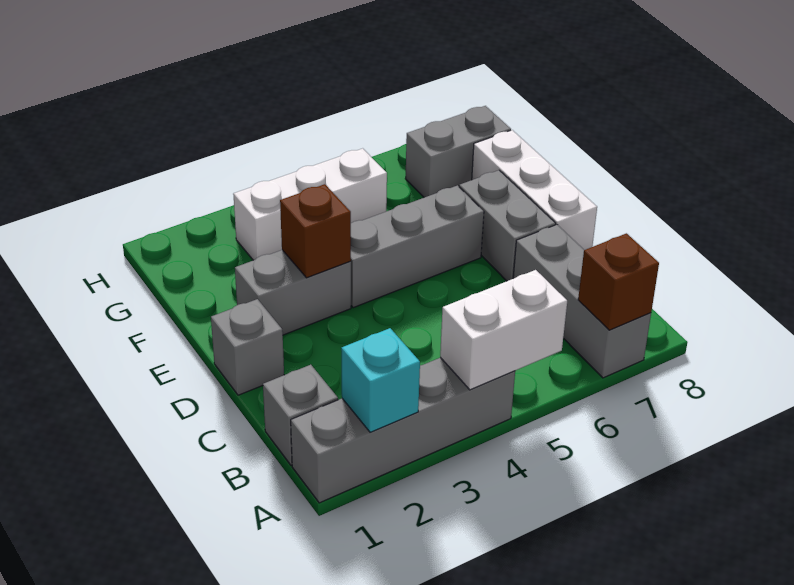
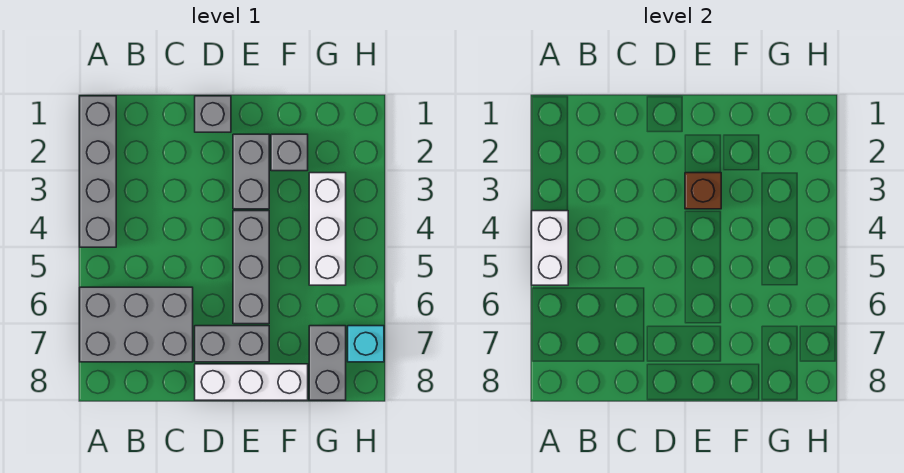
cyan 1x1 brick [341,328,420,432] -> cyan 1x1 brick moved to [348,326,384,362]
grey 1x3 brick [513,225,651,378] -> grey 2x3 brick [80,287,193,362]
brown 1x1 brick [578,233,659,330] -> none
grey 1x1 brick [263,365,338,465] -> grey 1x1 brick moved to [271,134,308,171]

